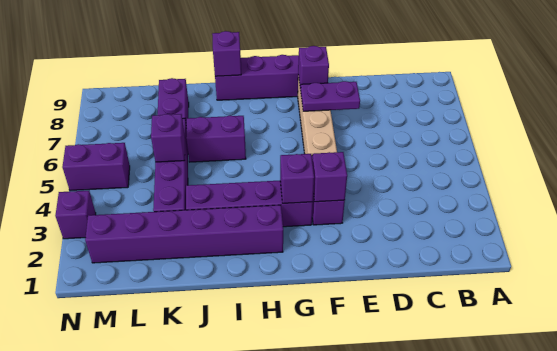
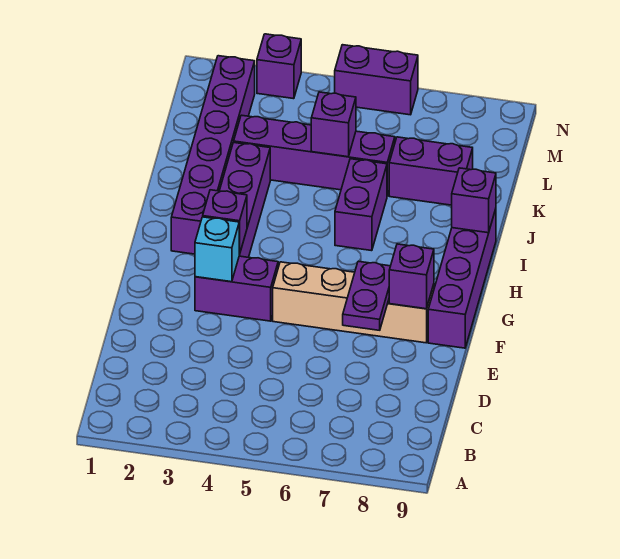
purple 1x1 brick [312,152,347,202] -> cyan 1x1 brick [195,217,240,282]
purple 1x2 brick [62,143,130,191] -> purple 1x2 brick turned to [335,45,418,115]

